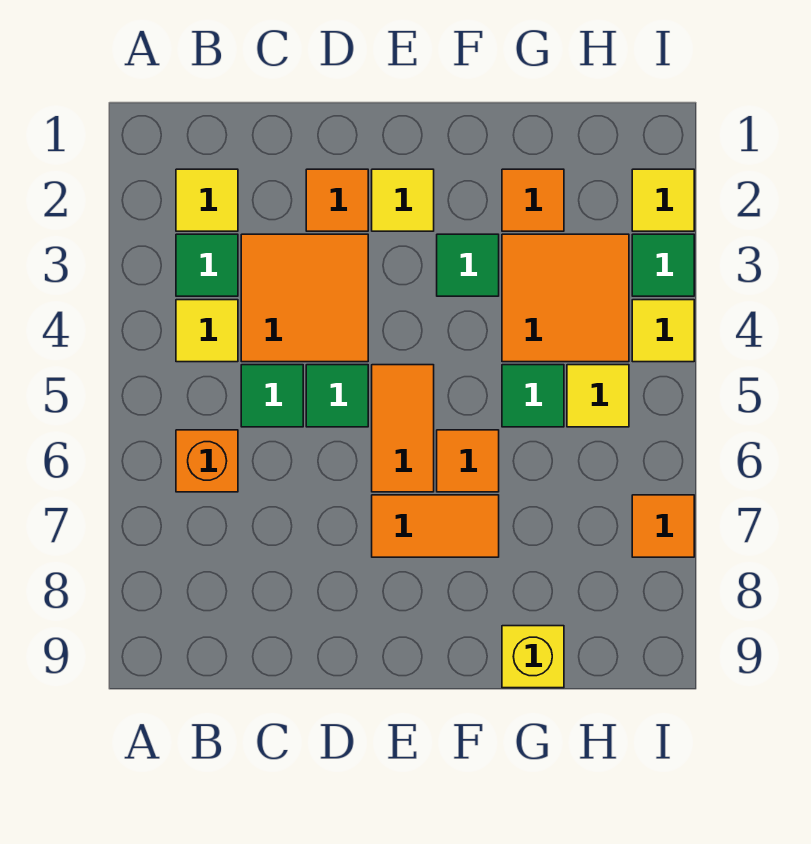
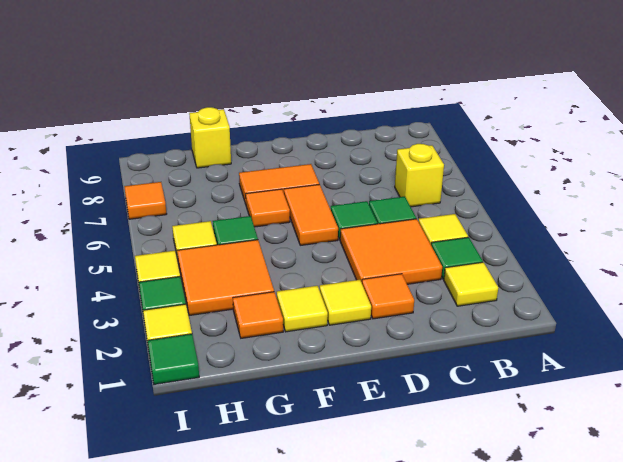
orange 1x1 brick [176,430,238,492] -> yellow 1x1 brick [395,144,444,207]
none -> yellow 1x1 tile [277,286,328,332]
green 1x1 tile [437,234,499,296] -> green 1x1 tile moved to [148,334,199,384]

